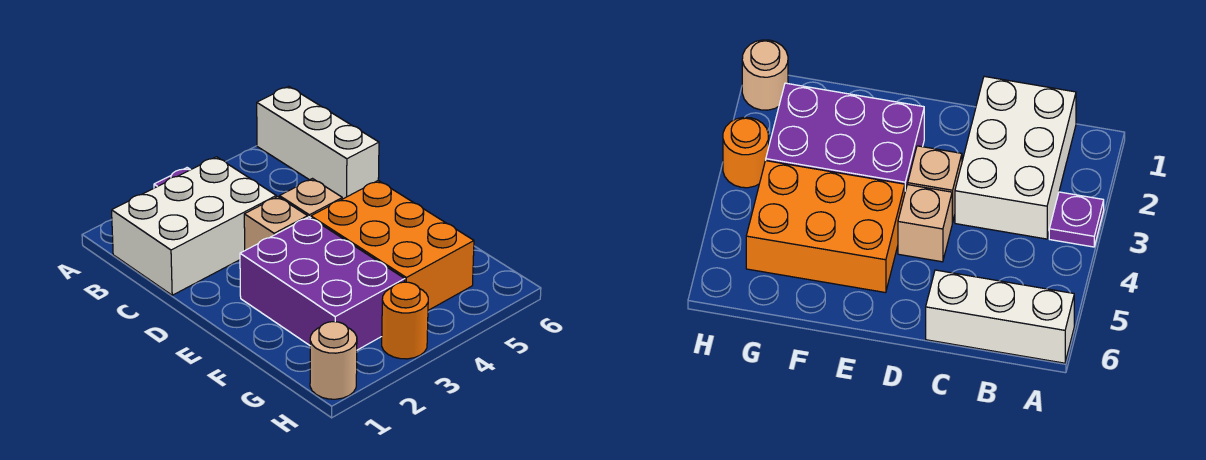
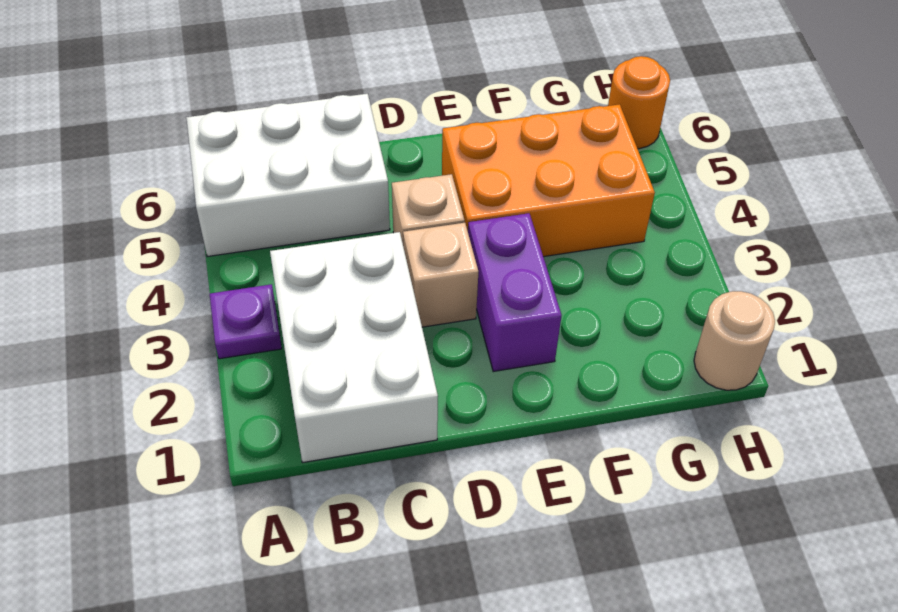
white 1x3 brick [257,86,379,199] -> white 2x3 brick [186,94,390,257]
purple 2x3 brick [240,217,405,350] -> purple 1x2 brick [468,213,562,372]
orange 1x1 round brick [382,282,428,359] -> orange 1x1 round brick moved to [608,56,670,149]

